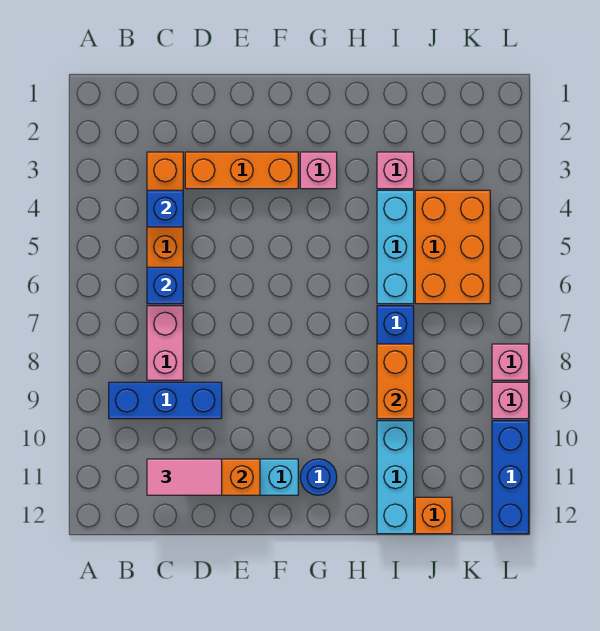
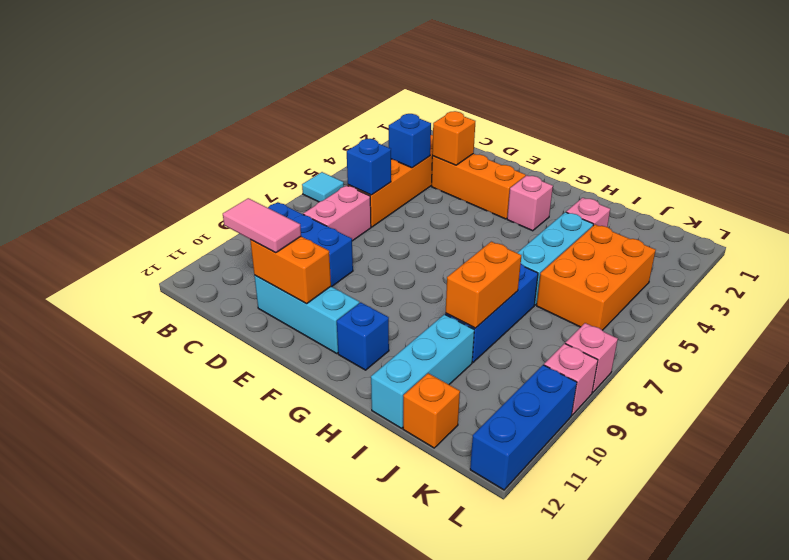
none -> cyan 1x1 tile [302,172,344,202]
none -> orange 1x1 brick [432,111,475,165]
blue 1x1 round brick [300,459,337,495] -> blue 1x1 brick [337,302,389,370]

